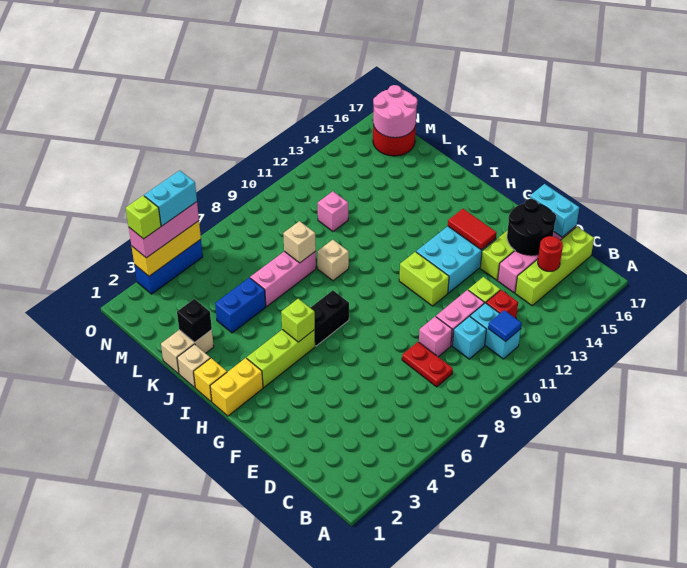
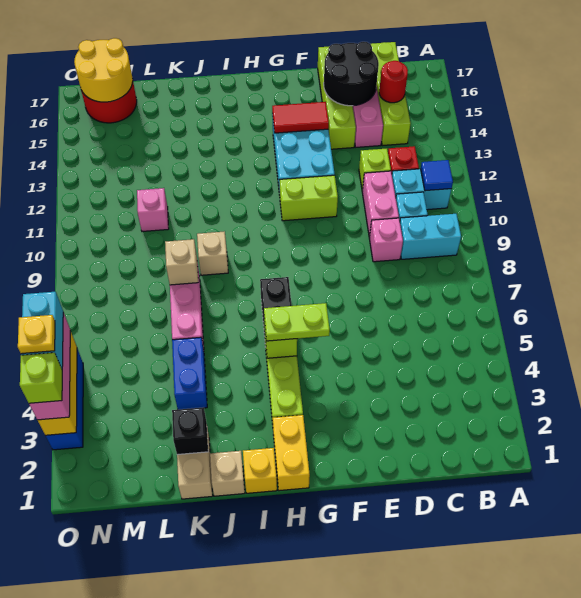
red 1x2 plate [402,342,453,387] -> none
cyan 1x2 brick [530,184,579,237] -> cyan 1x2 brick moved to [400,214,461,259]
none -> lime 1x2 plate [264,303,330,341]
pink 2x2 round brick [373,85,417,138] -> yellow 2x2 round brick [74,38,133,102]
none -> yellow 1x1 plate [18,315,55,354]

